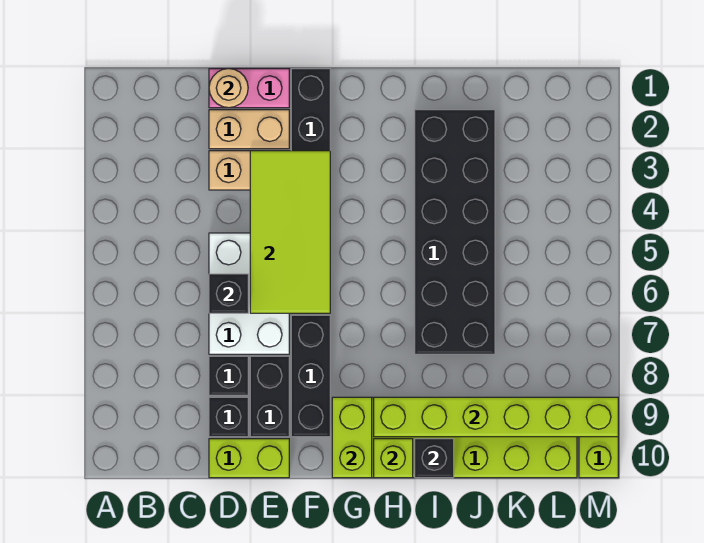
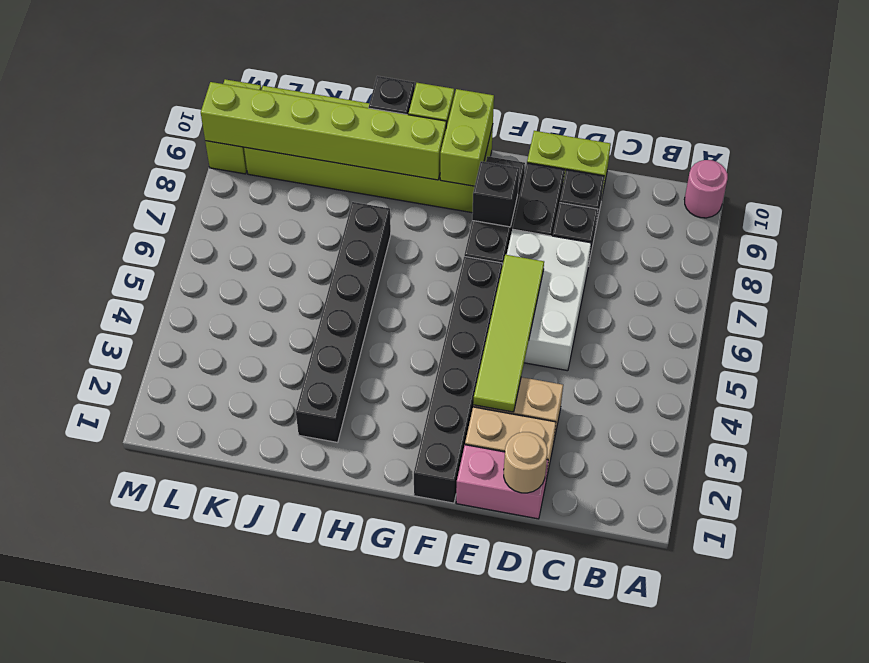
none -> pink 1x1 round brick [684,160,728,218]
black 1x1 brick [209,274,248,313] -> black 1x1 brick moved to [472,161,519,227]
lime 2x4 tile [250,151,330,313] -> lime 1x4 tile [473,255,544,412]
black 2x6 brick [415,110,495,354] -> black 1x6 brick [296,202,391,442]

